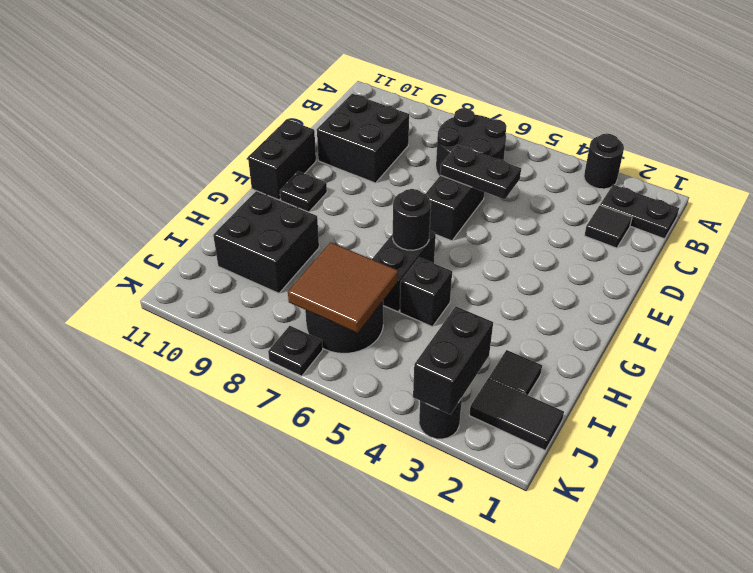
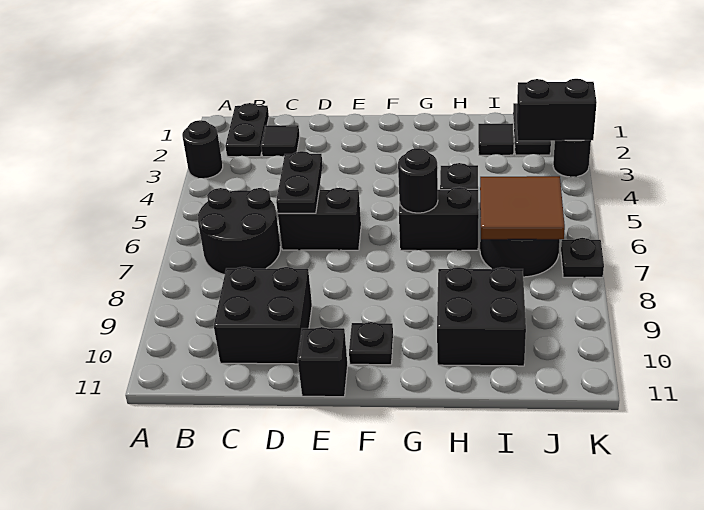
black 1x2 brick [248,119,316,200] -> black 1x1 brick [298,327,348,397]

